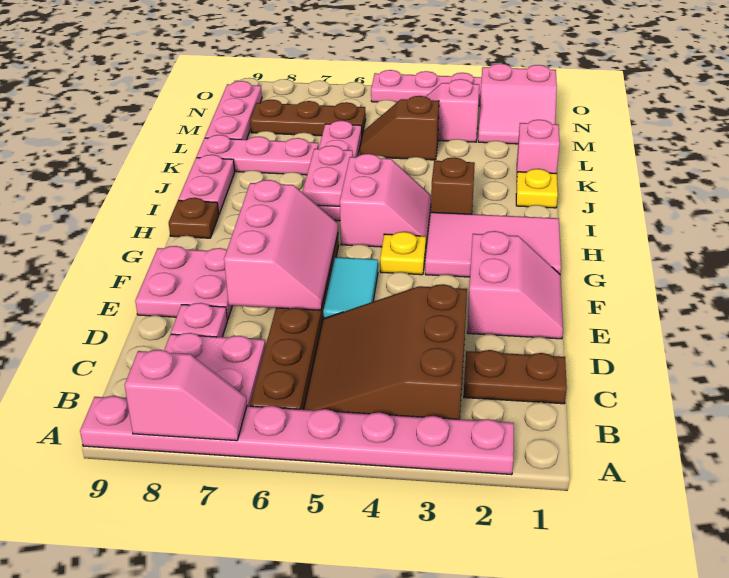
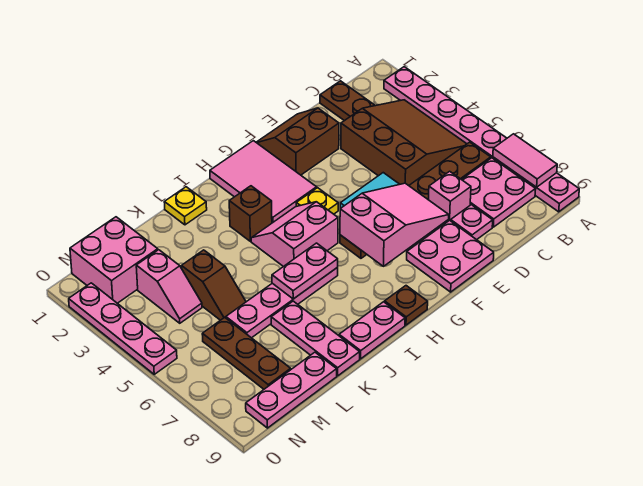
pink 1x2 slope [125,350,247,441] -> pink 1x2 tile [493,134,557,187]
brown 3x3 slope [304,284,467,419] -> brown 3x3 slope turned to [341,100,466,186]
pink 2x2 slope [467,231,563,339] -> brown 2x2 slope [256,108,339,175]
pink 2x3 slope [224,180,338,310] -> pink 2x3 slope turned to [340,183,449,266]
pink 1x1 brick [517,120,560,173] -> pink 1x1 brick moved to [428,171,471,224]
pink 2x2 slope [478,64,557,144] -> pink 2x2 brick [70,217,158,303]

